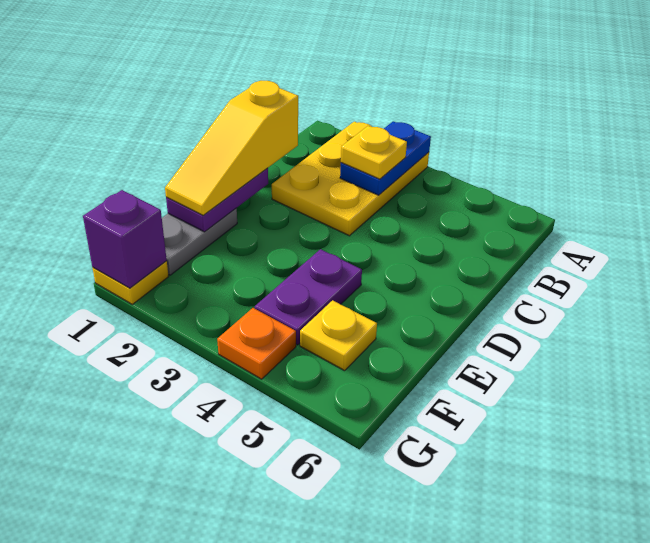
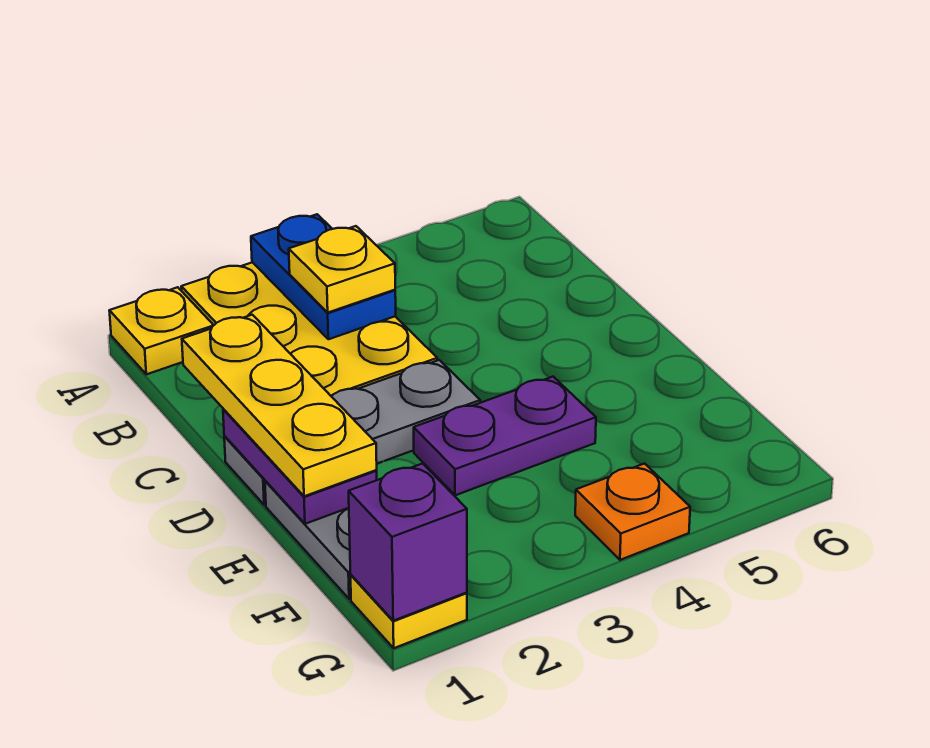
yellow 1x3 slope [165,81,298,215] -> yellow 1x3 plate [182,315,377,496]
none -> grey 1x3 plate [224,360,480,505]
purple 1x2 plate [255,249,362,345] -> purple 1x2 plate turned to [414,377,596,495]
yellow 1x1 plate [300,300,377,371] -> yellow 1x1 plate moved to [109,287,213,374]

